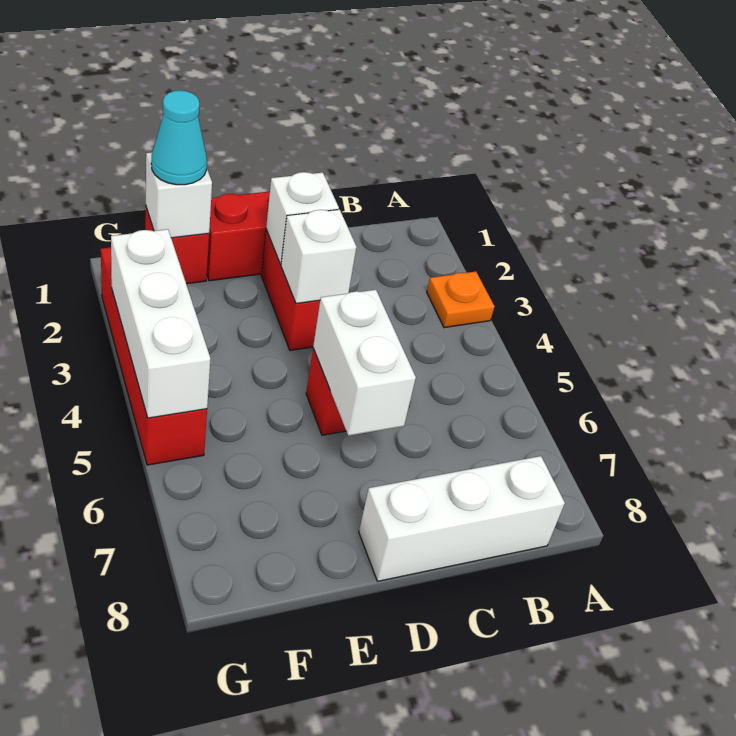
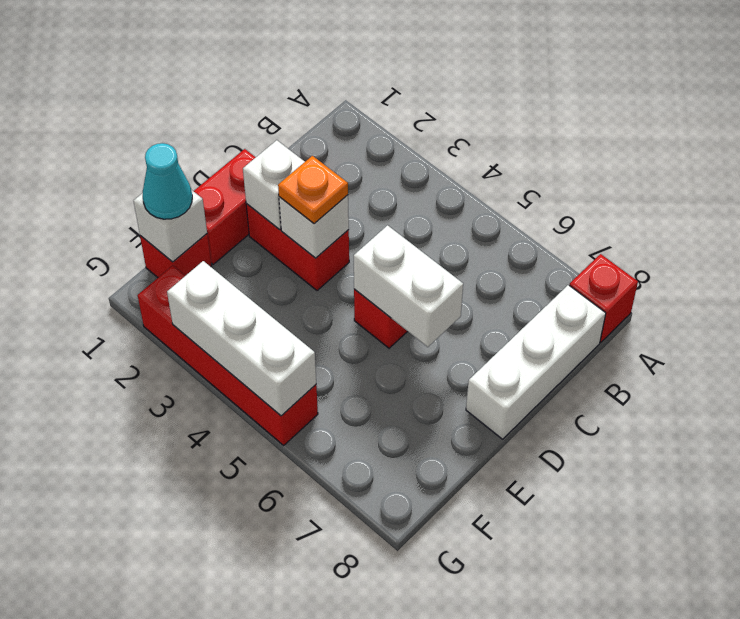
orange 1x1 plate [427,272,494,328] -> orange 1x1 plate moved to [278,156,348,224]
none -> red 1x1 brick [569,254,638,342]

